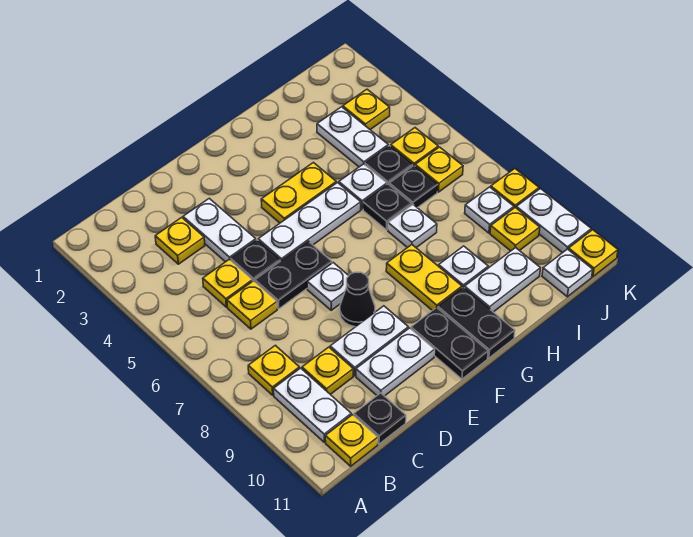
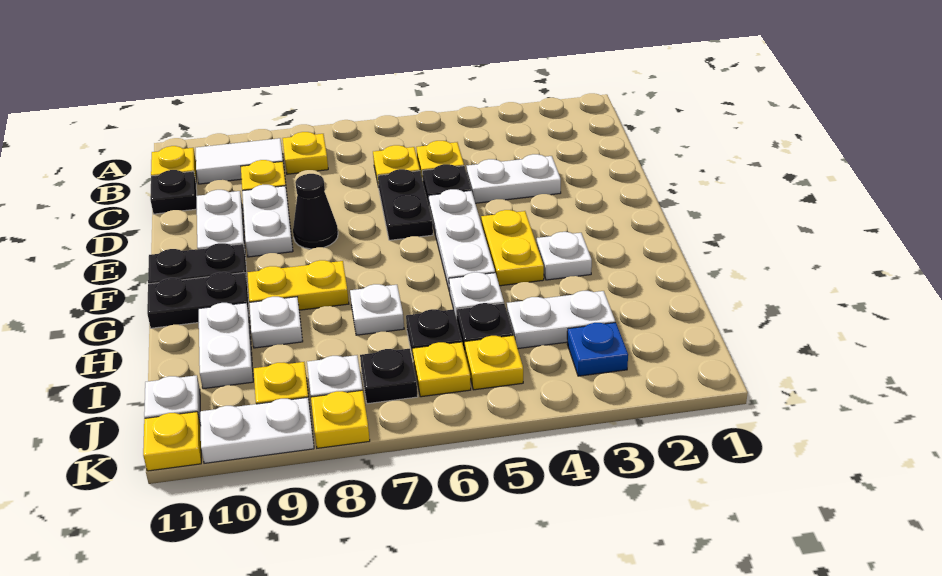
white 1x2 plate [274,368,351,442] -> white 1x2 tile [196,138,284,184]
yellow 1x1 plate [155,217,205,264] -> none
white 1x1 plate [307,263,349,310] -> white 1x1 plate moved to [537,232,592,280]
black 1x1 plate [363,184,412,230] -> black 1x1 plate moved to [360,349,418,404]
yellow 1x1 plate [343,89,390,130] -> blue 1x1 plate [567,322,628,376]

